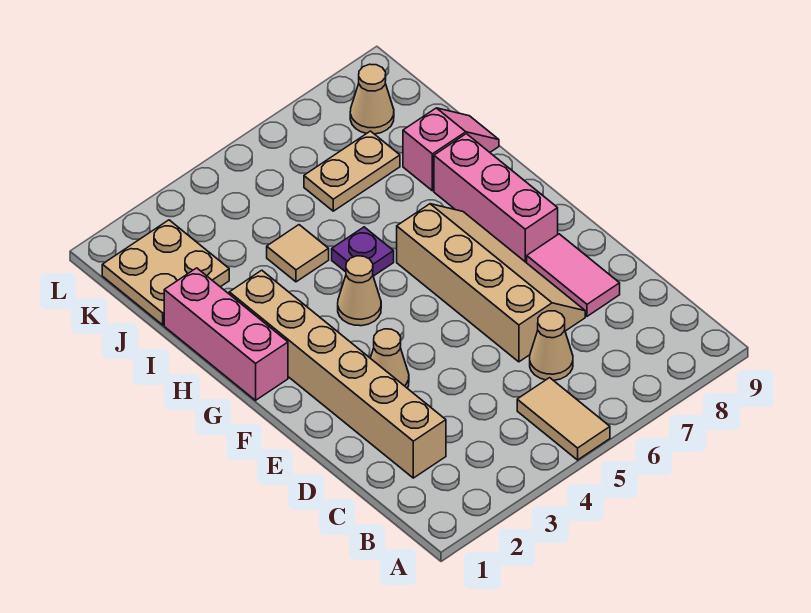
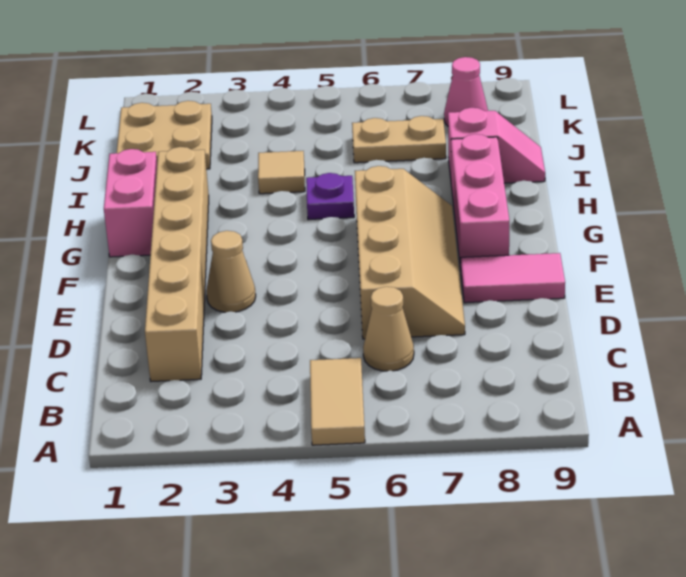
pink 1x2 tile [527,234,620,316] -> pink 1x2 tile turned to [461,253,565,303]
pink 1x3 brick [164,268,288,400] -> pink 1x2 brick [104,149,157,257]
tan 1x1 cone [338,256,381,326] -> none
tan 1x1 cone [350,64,394,134] -> pink 1x1 cone [444,57,488,126]

